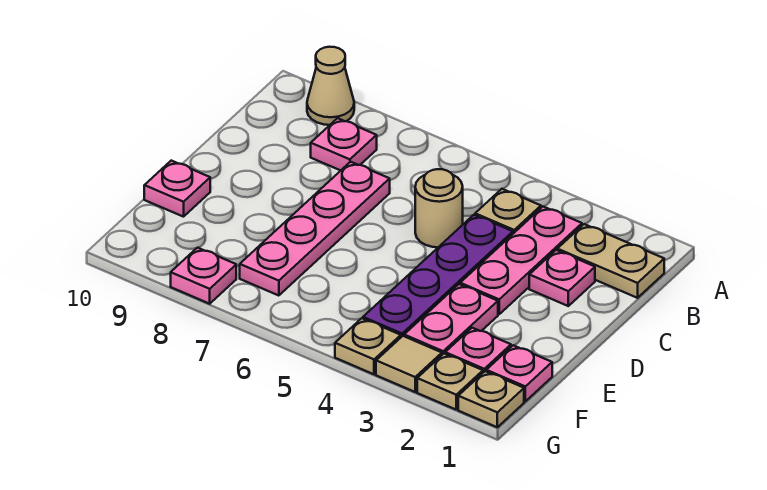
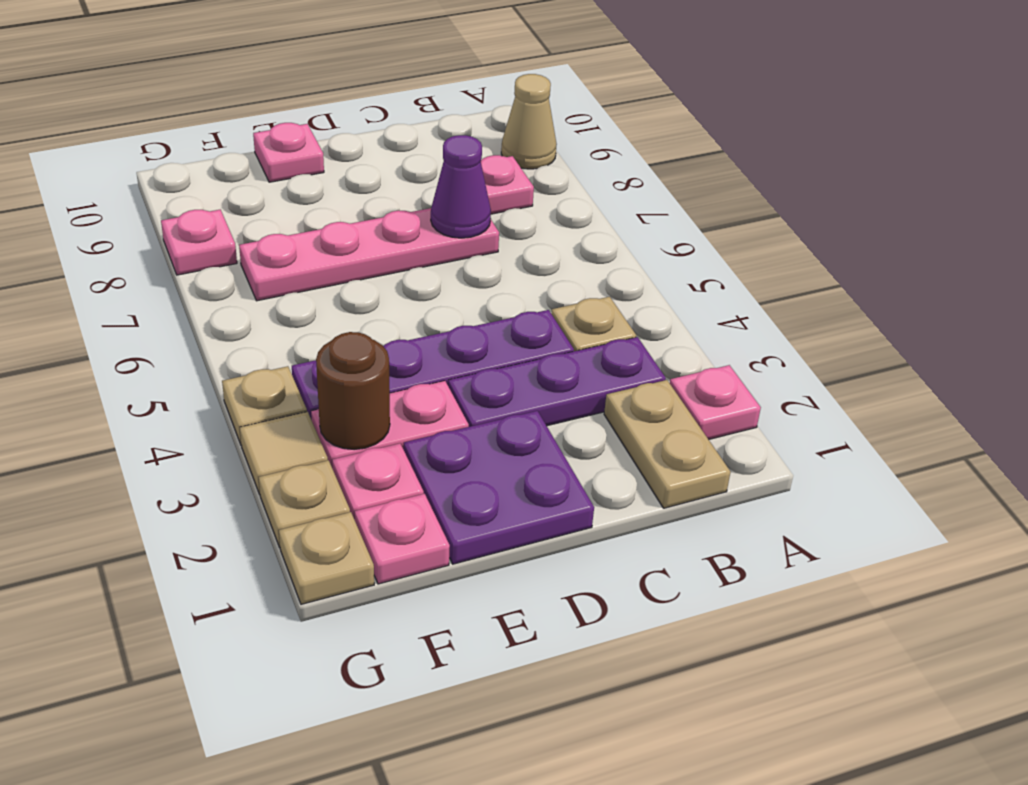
pink 1x3 plate [460,207,582,314] -> purple 1x3 plate [448,337,666,427]
pink 1x1 plate [529,250,595,306] -> pink 1x1 plate moved to [670,365,761,440]
tan 1x1 round brick [415,169,463,247] -> none
none -> purple 1x1 cone [431,135,491,238]
none -> purple 2x2 plate [404,411,594,564]
none -> brown 1x1 round brick [316,332,390,450]

